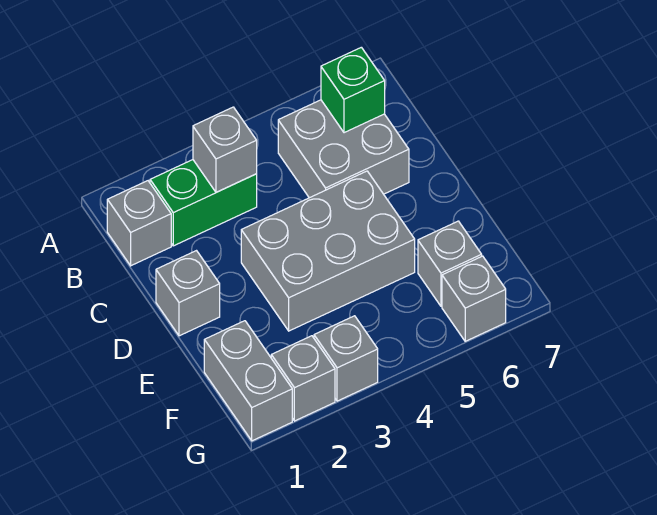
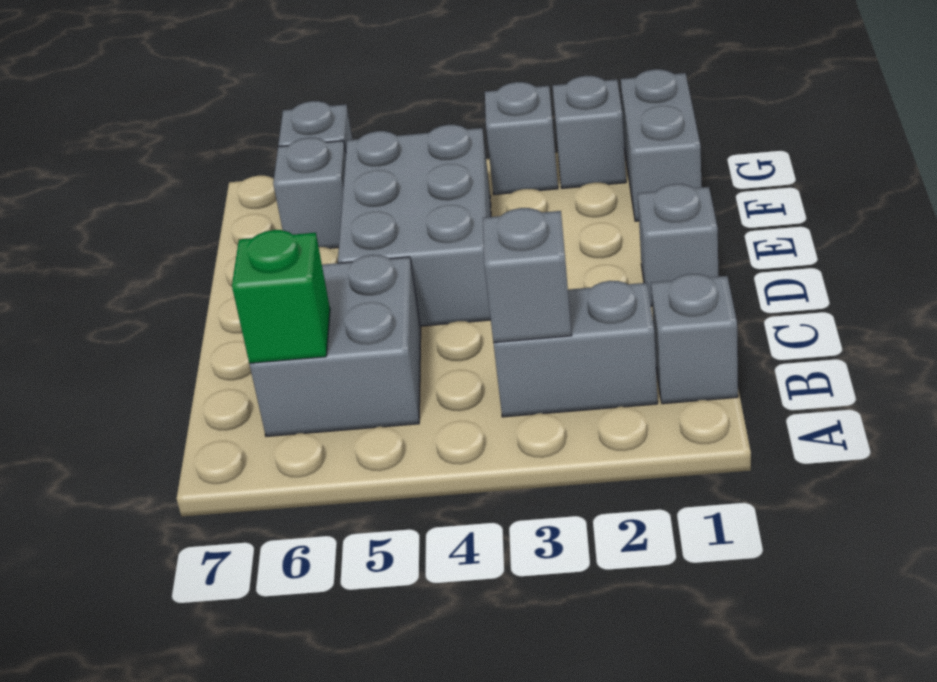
green 1x2 brick [150,160,257,246] -> grey 1x2 brick [494,281,658,417]
grey 2x3 brick [241,171,415,331] -> grey 2x3 brick turned to [338,125,491,326]

